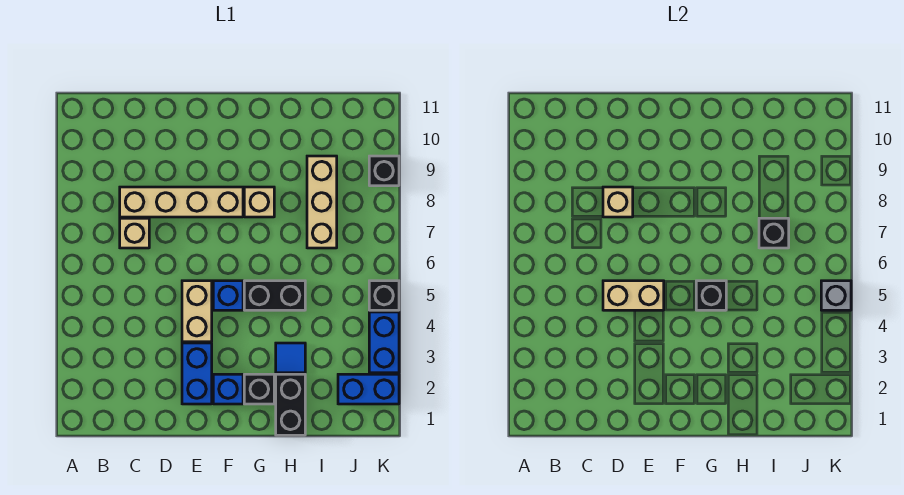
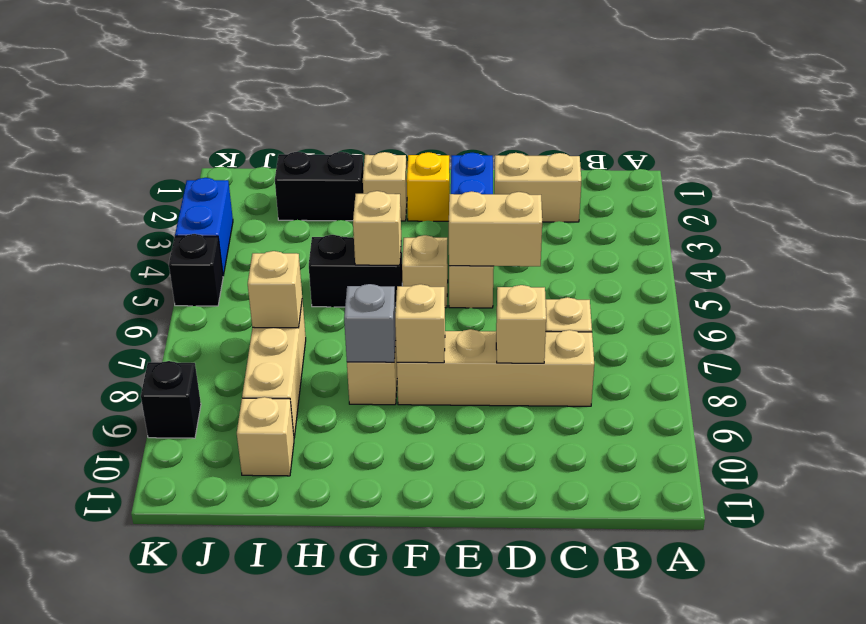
none -> tan 1x2 brick [494,153,581,222]
blue 1x1 brick [213,374,243,404] -> yellow 1x1 brick [407,152,450,221]
blue 1x1 brick [213,281,243,310] -> tan 1x1 brick [402,235,448,308]
none -> tan 1x1 brick [395,284,445,363]
black 1x1 brick [244,374,274,404] -> tan 1x1 brick [363,152,407,221]
black 1x1 brick [696,281,726,310] -> tan 1x1 brick [353,191,401,265]
black 1x2 brick [276,374,305,435] -> black 1x2 brick turned to [275,152,364,221]
blue 1x1 tile [276,343,305,373] -> none
black 1x1 brick [759,218,789,248] -> tan 1x1 brick [248,251,302,328]
none -> tan 1x1 brick [237,397,294,476]
blue 1x2 brick [338,374,399,404] -> none
grey 1x1 brick [821,281,851,310] -> grey 1x1 brick moved to [344,284,396,362]

